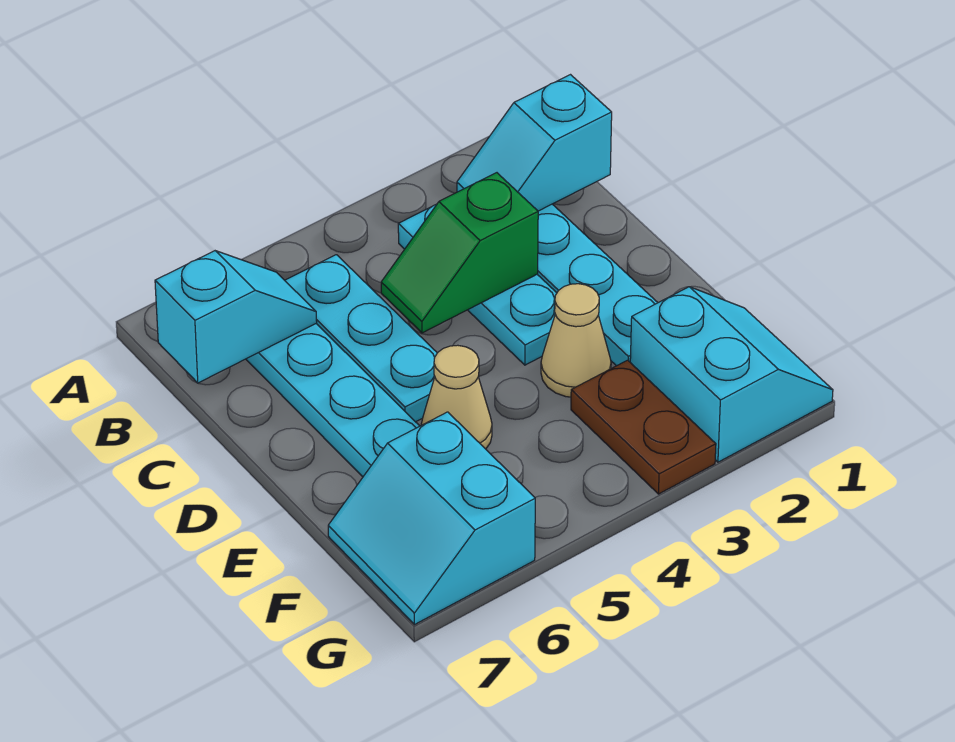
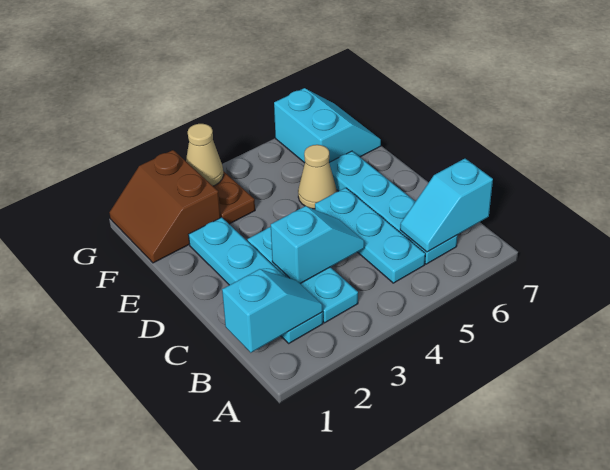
green 1x2 slope [381,173,538,333] -> cyan 1x2 slope [271,206,365,284]
tan 1x1 cone [541,284,611,397] -> tan 1x1 cone moved to [186,124,223,186]
cyan 2x2 slope [630,287,833,462] -> brown 2x2 slope [109,150,221,263]

